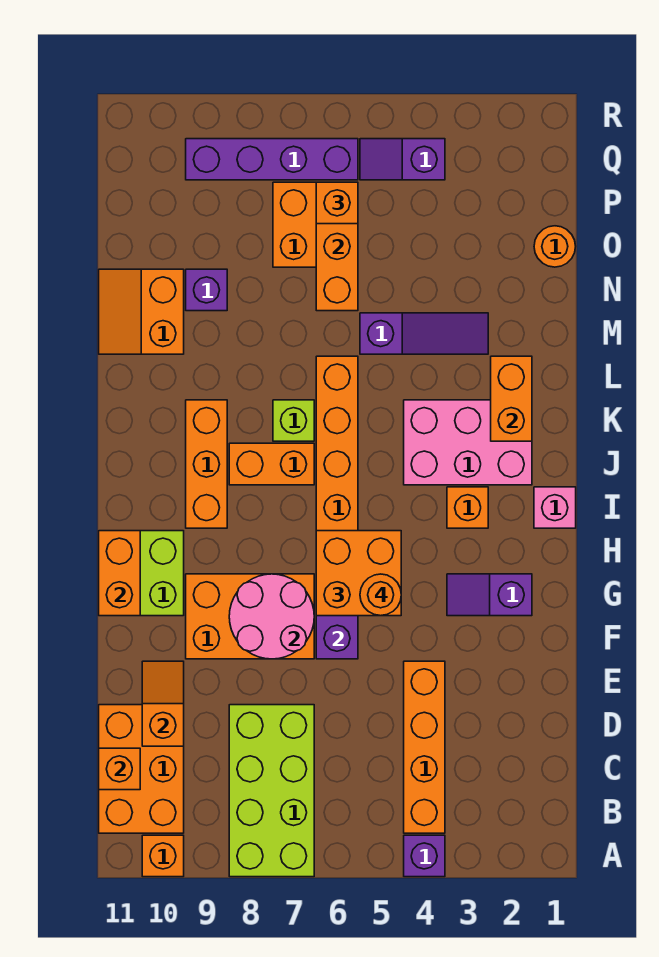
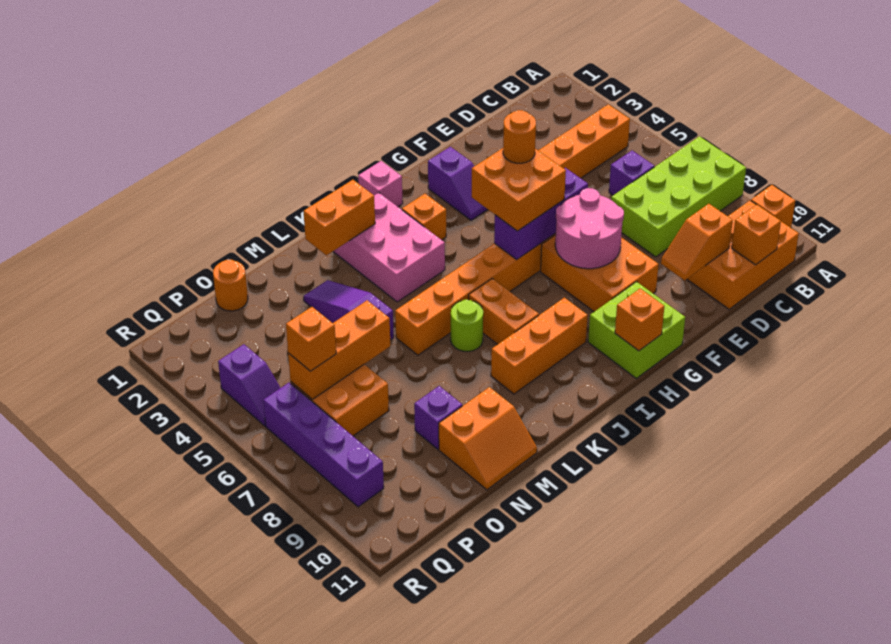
purple 1x1 brick [404,835,445,877] -> purple 1x1 brick moved to [609,151,654,195]
orange 1x2 brick [99,531,140,616] -> orange 1x1 brick [615,288,664,351]
lime 1x1 brick [273,400,314,441] -> lime 1x1 round brick [451,300,483,352]

